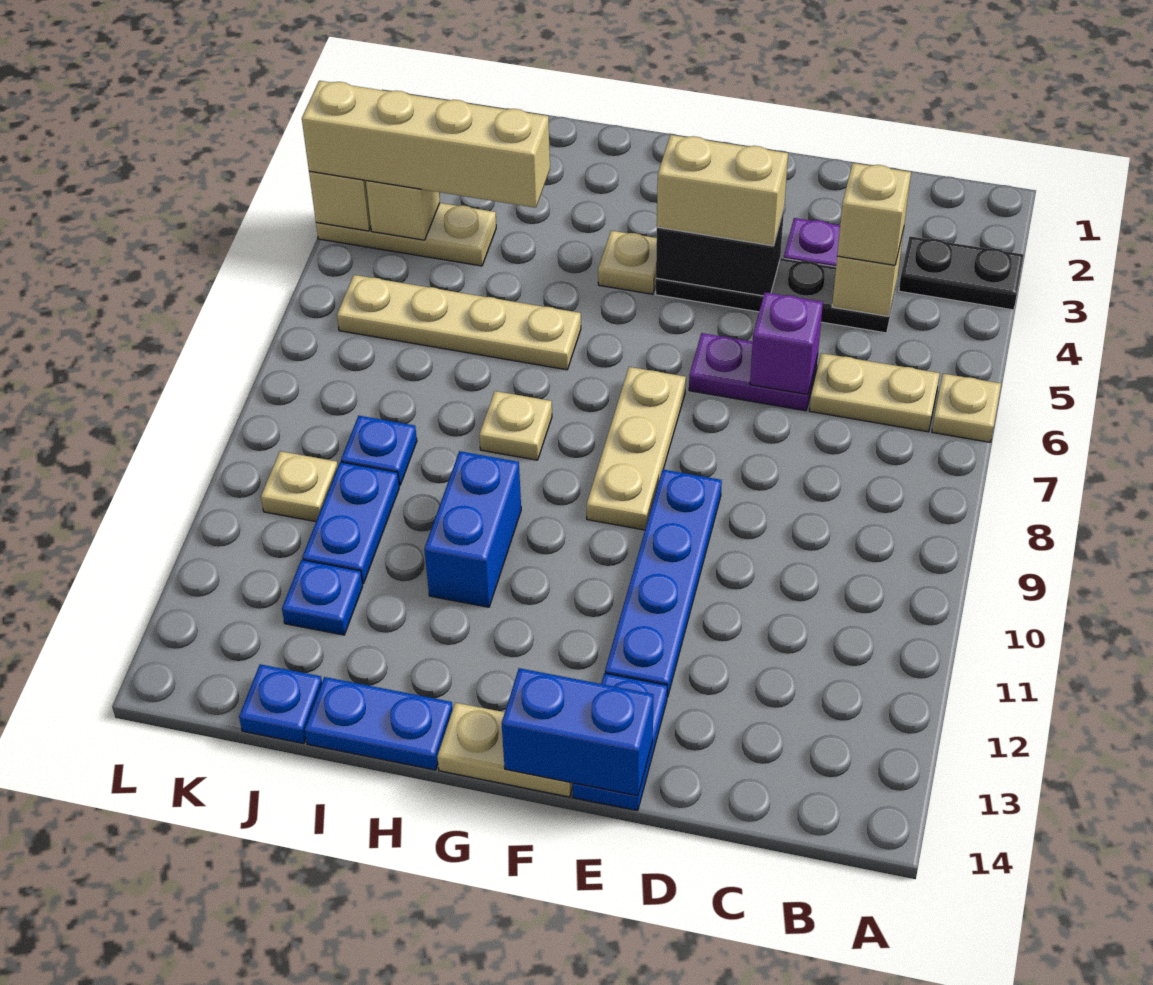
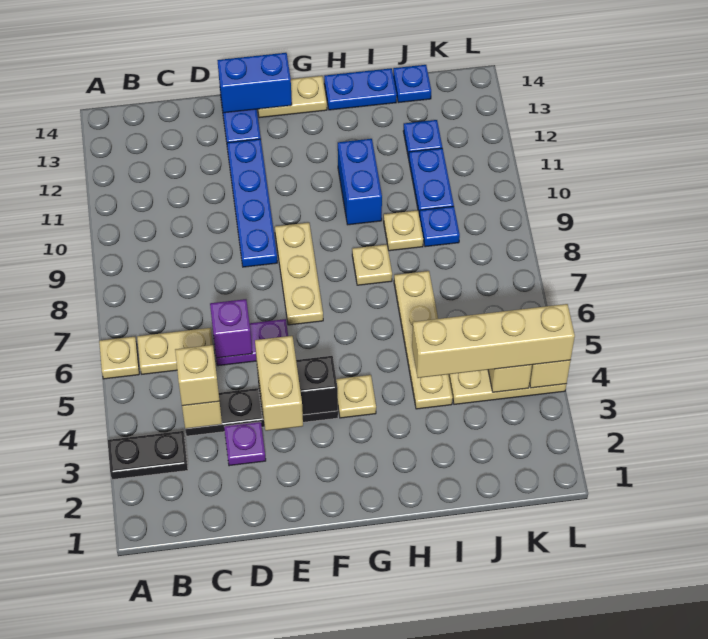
tan 1x2 brick [657,135,788,246] -> tan 1x2 brick turned to [255,336,303,431]
tan 1x4 plate [337,275,581,370] -> tan 1x4 plate turned to [394,271,453,409]
tan 1x1 plate [261,451,338,522] -> tan 1x1 plate moved to [384,210,423,251]

